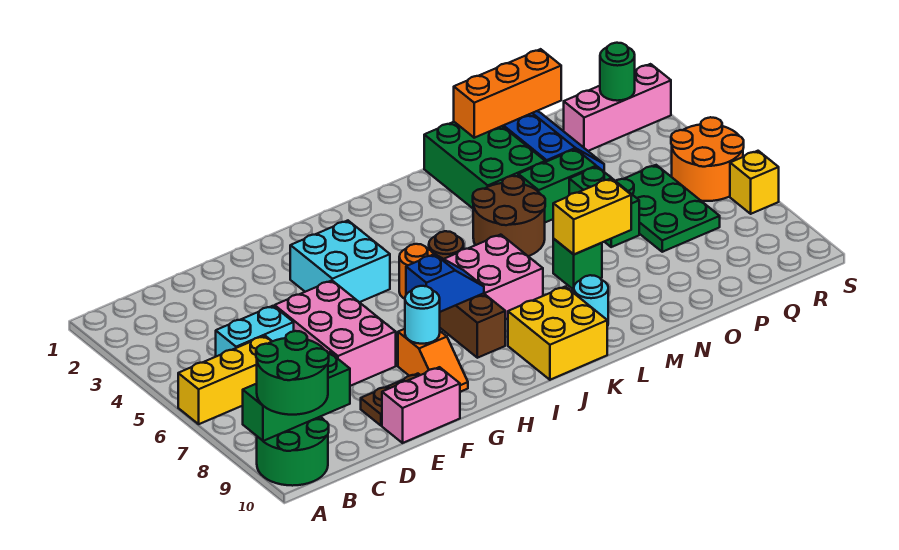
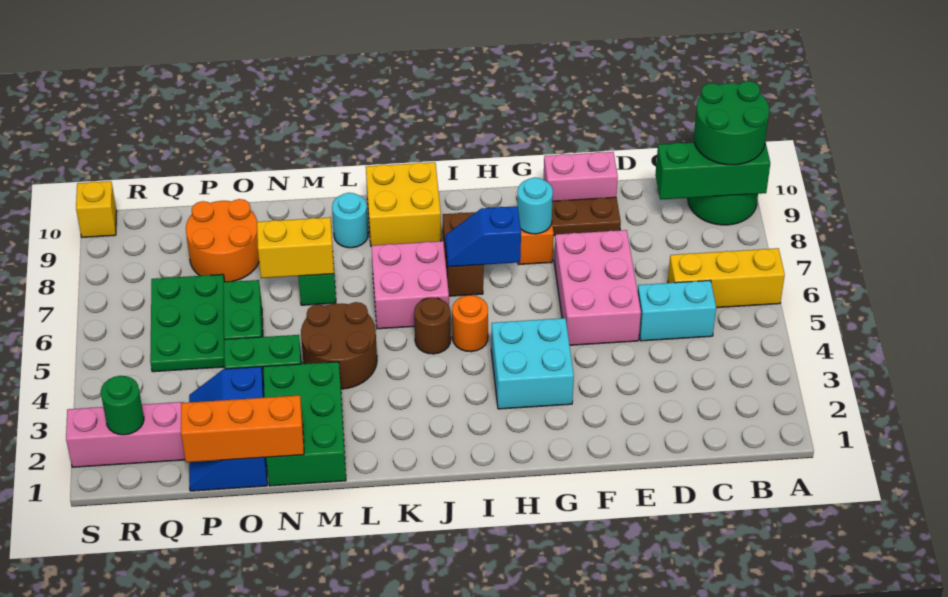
orange 2x2 round brick [671,117,744,201] -> orange 2x2 round brick moved to [186,199,259,282]
yellow 1x1 brick [730,151,779,214] -> yellow 1x1 brick moved to [76,181,117,237]

